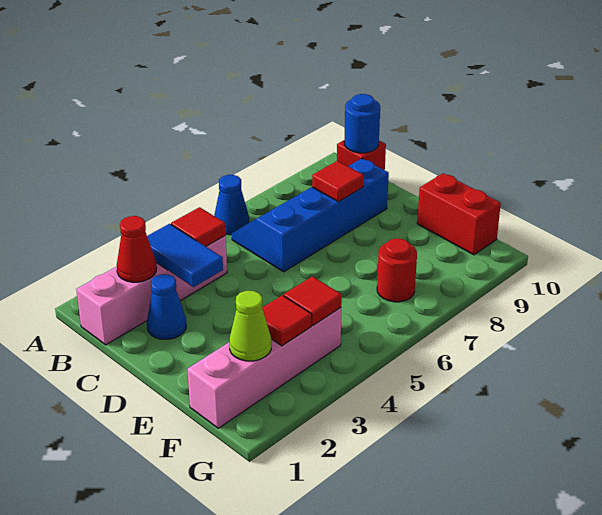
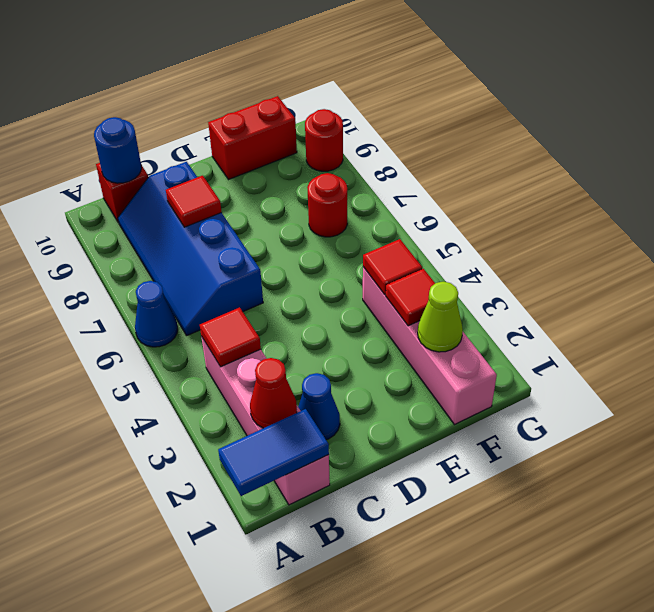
blue 1x2 tile [147,224,223,287] -> blue 1x2 tile moved to [218,409,329,496]
none -> red 1x1 round brick [305,109,343,171]

